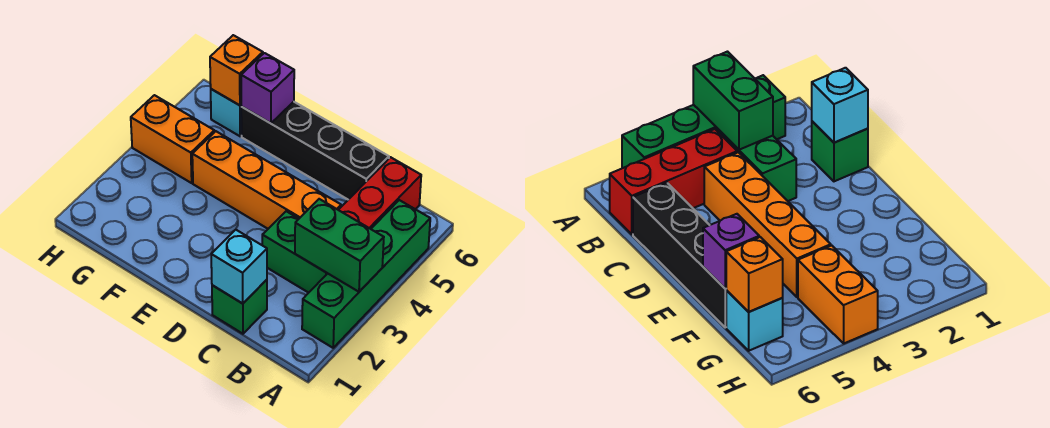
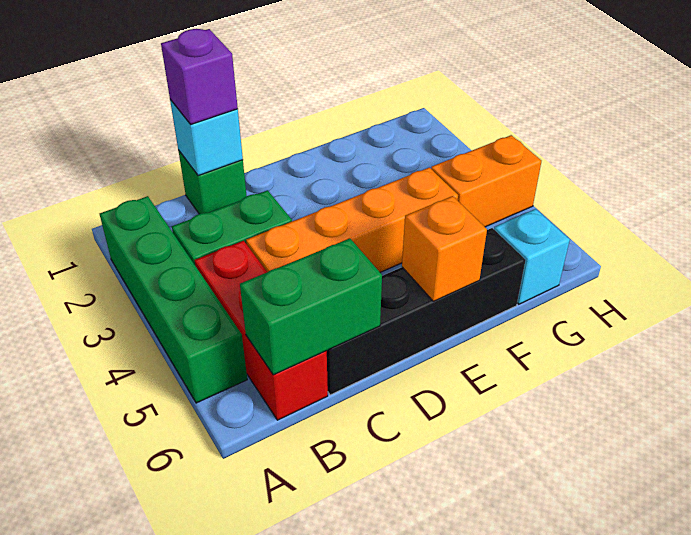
green 1x2 brick [295,199,384,292] -> green 1x2 brick moved to [240,238,382,375]
purple 1x1 brick [241,53,294,123] -> purple 1x1 brick moved to [161,29,238,124]
orange 1x1 brick [210,35,263,105] -> orange 1x1 brick moved to [402,196,487,301]

